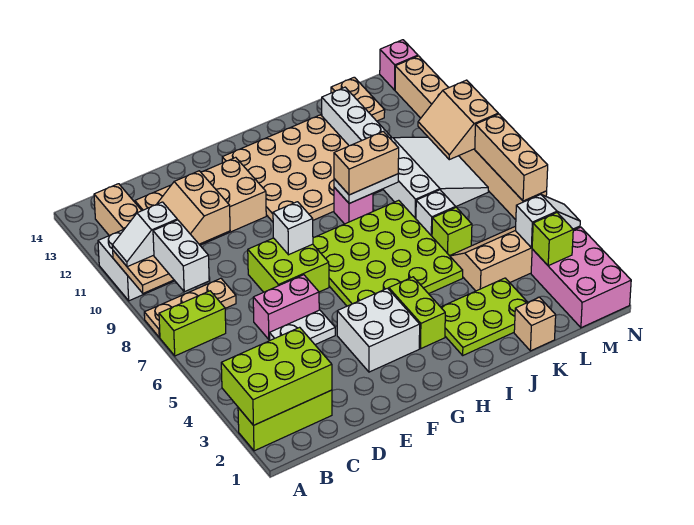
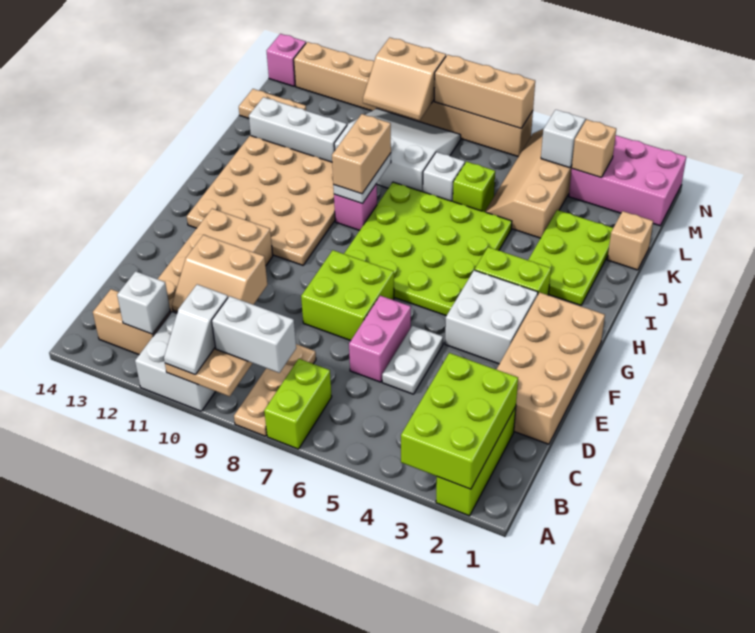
none -> tan 2x4 brick [496,292,605,444]
white 1x1 brick [273,202,313,255] -> white 1x1 brick moved to [117,271,170,334]
lime 1x1 brick [532,213,574,266] -> tan 1x1 brick [572,119,616,177]

